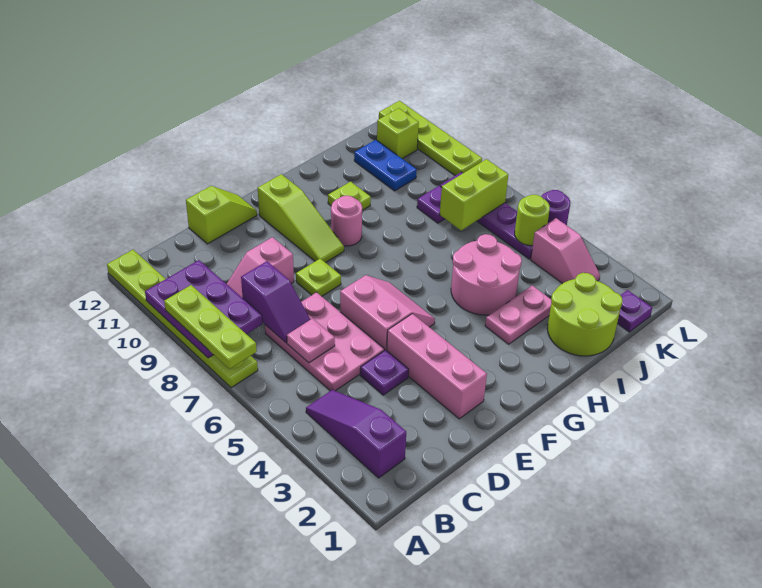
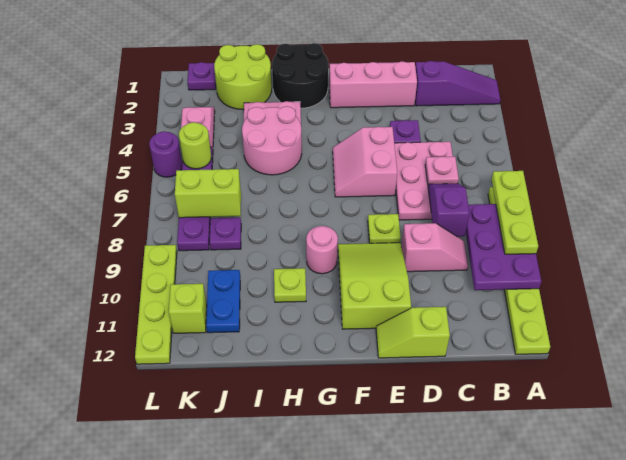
purple 1x3 slope [306,390,406,478] -> purple 1x3 slope turned to [415,61,500,106]
pink 1x3 brick [387,314,487,419] -> pink 1x3 brick turned to [329,62,417,108]
lime 1x3 slope [258,174,344,263] -> lime 2x3 slope [338,243,411,329]
none -> black 2x2 round brick [272,43,328,108]

